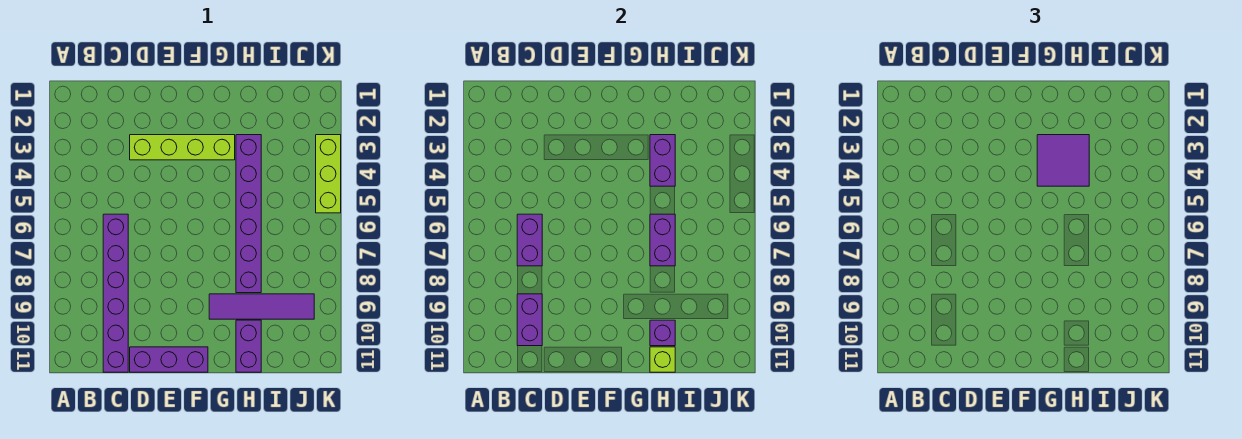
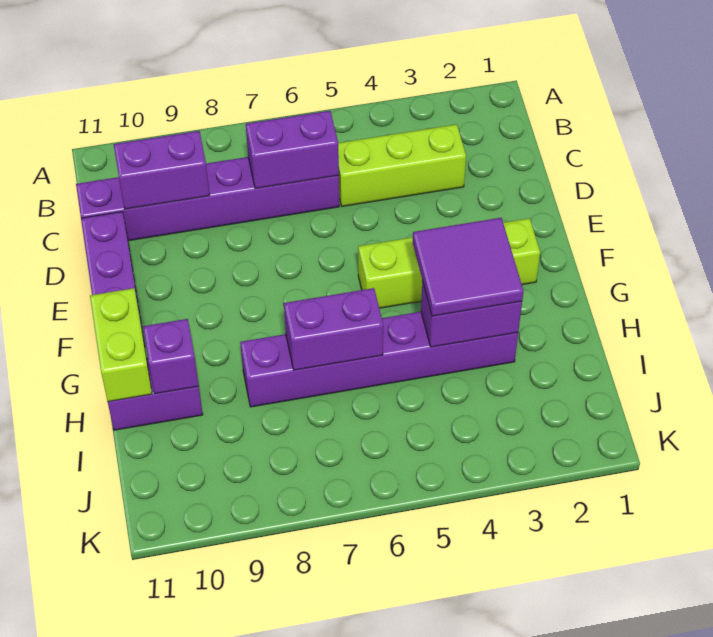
lime 1x4 brick [130,135,235,160] -> lime 1x4 brick turned to [358,218,540,308]
purple 1x4 tile [209,294,314,319] -> none
lime 1x1 brick [650,347,675,372] -> lime 1x2 brick [90,288,152,402]
lime 1x3 brick [316,135,341,213] -> lime 1x3 brick moved to [338,124,466,206]

